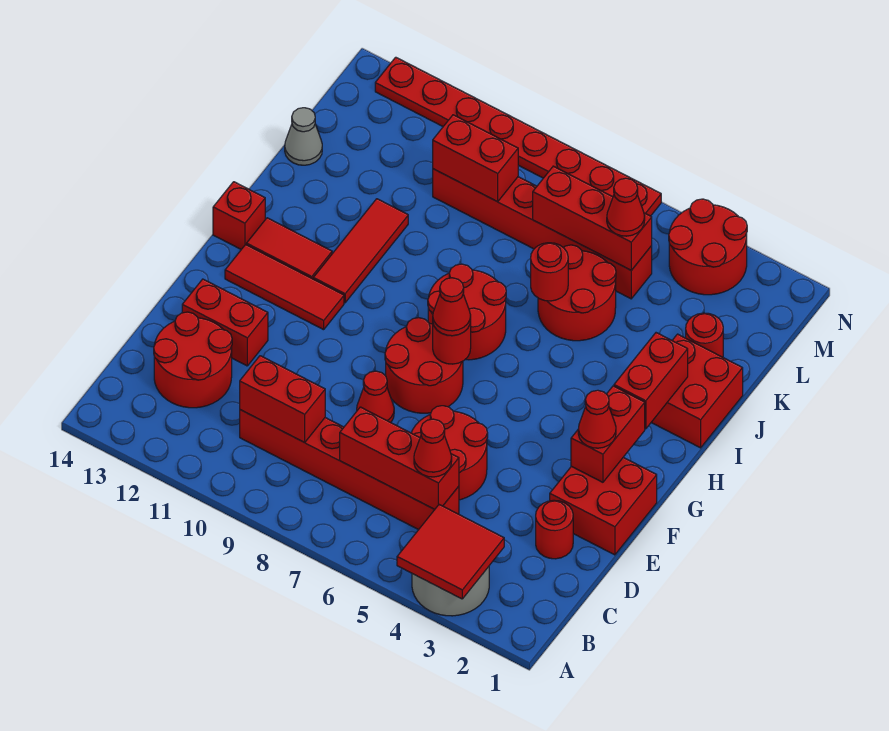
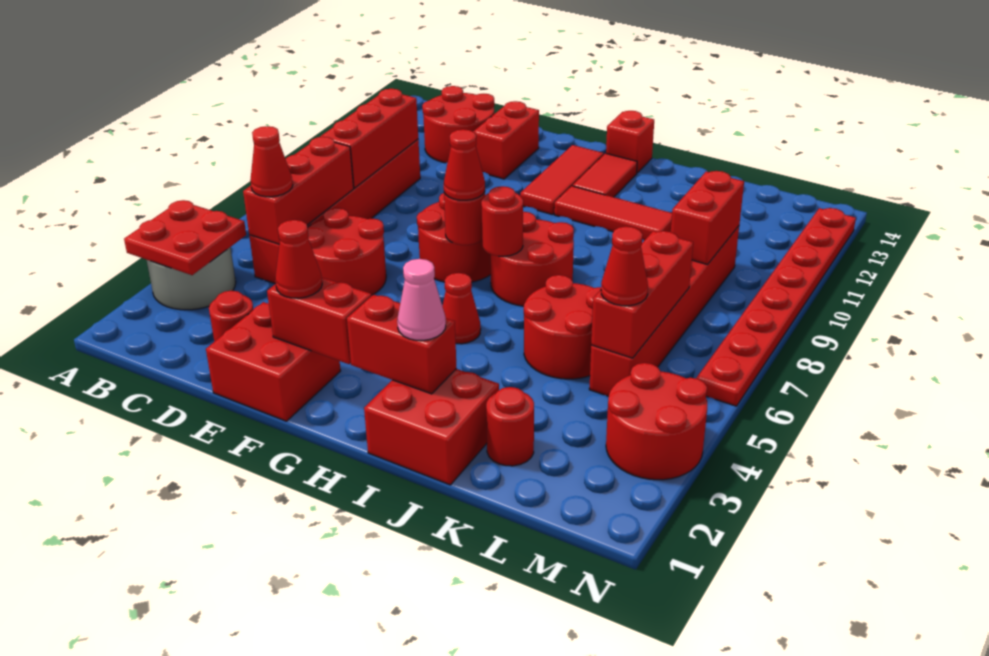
red 2x2 tile [397,505,504,599] -> red 2x2 plate [124,200,246,275]
red 1x2 brick [240,356,325,443] -> red 1x3 brick [320,89,418,188]
red 1x1 cone [357,371,394,423] -> red 1x1 cone moved to [442,273,481,344]
none -> pink 1x1 cone [397,259,446,340]
red 1x1 round brick [531,243,568,301] -> red 1x1 round brick moved to [481,186,523,256]
grey 1x1 cone [285,108,322,165] -> none

